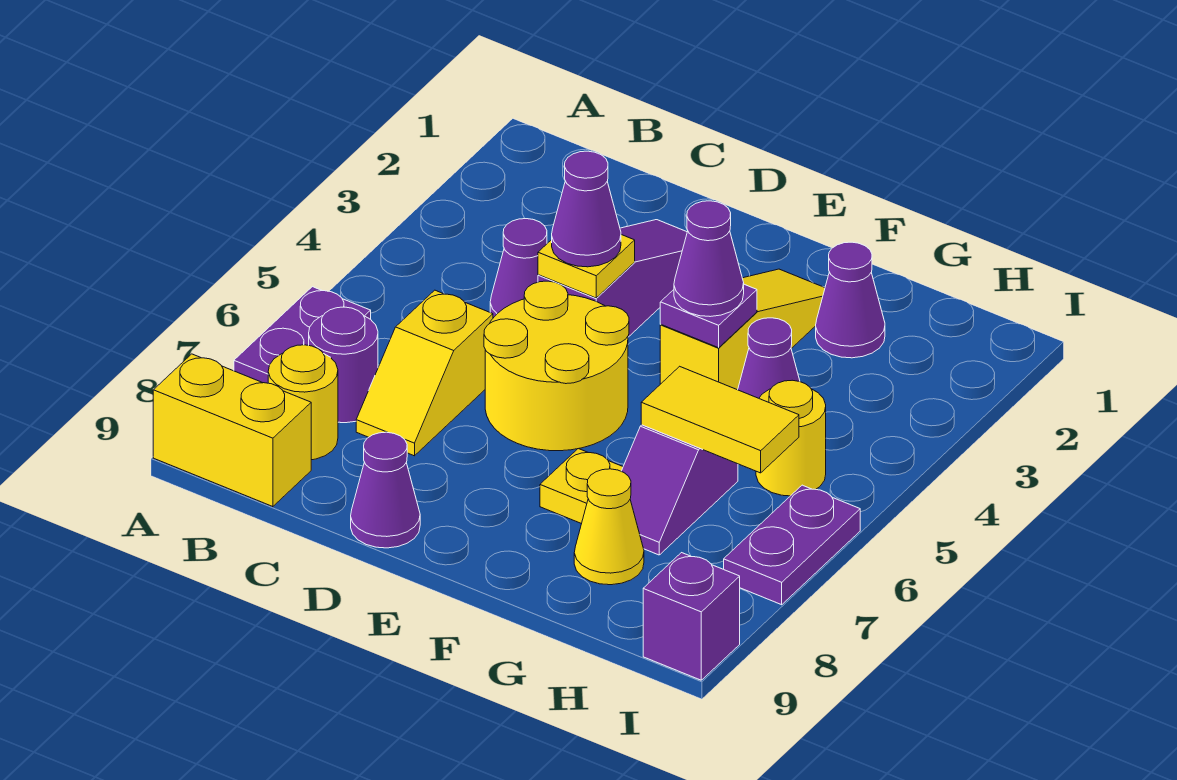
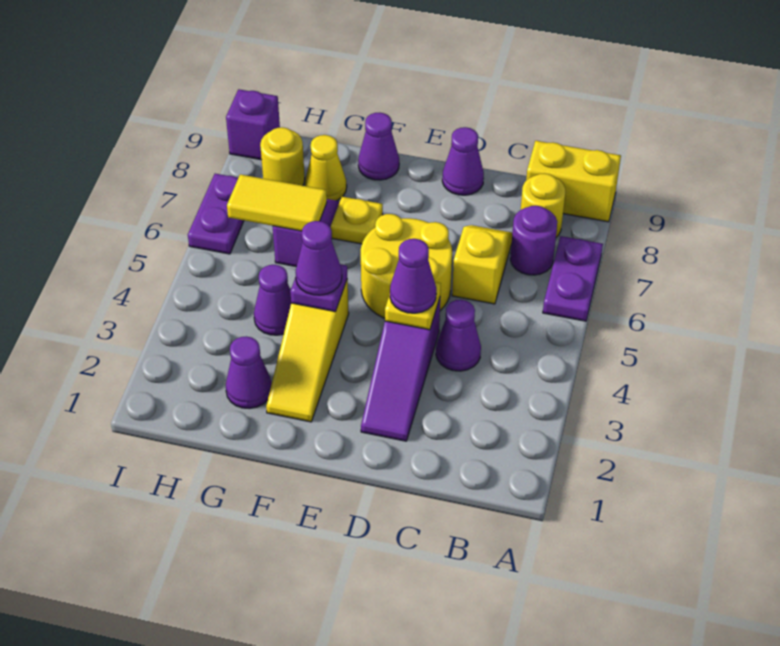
none -> purple 1x1 cone [358,113,399,180]
yellow 1x1 round brick [756,380,826,496] -> yellow 1x1 round brick moved to [260,127,305,186]

